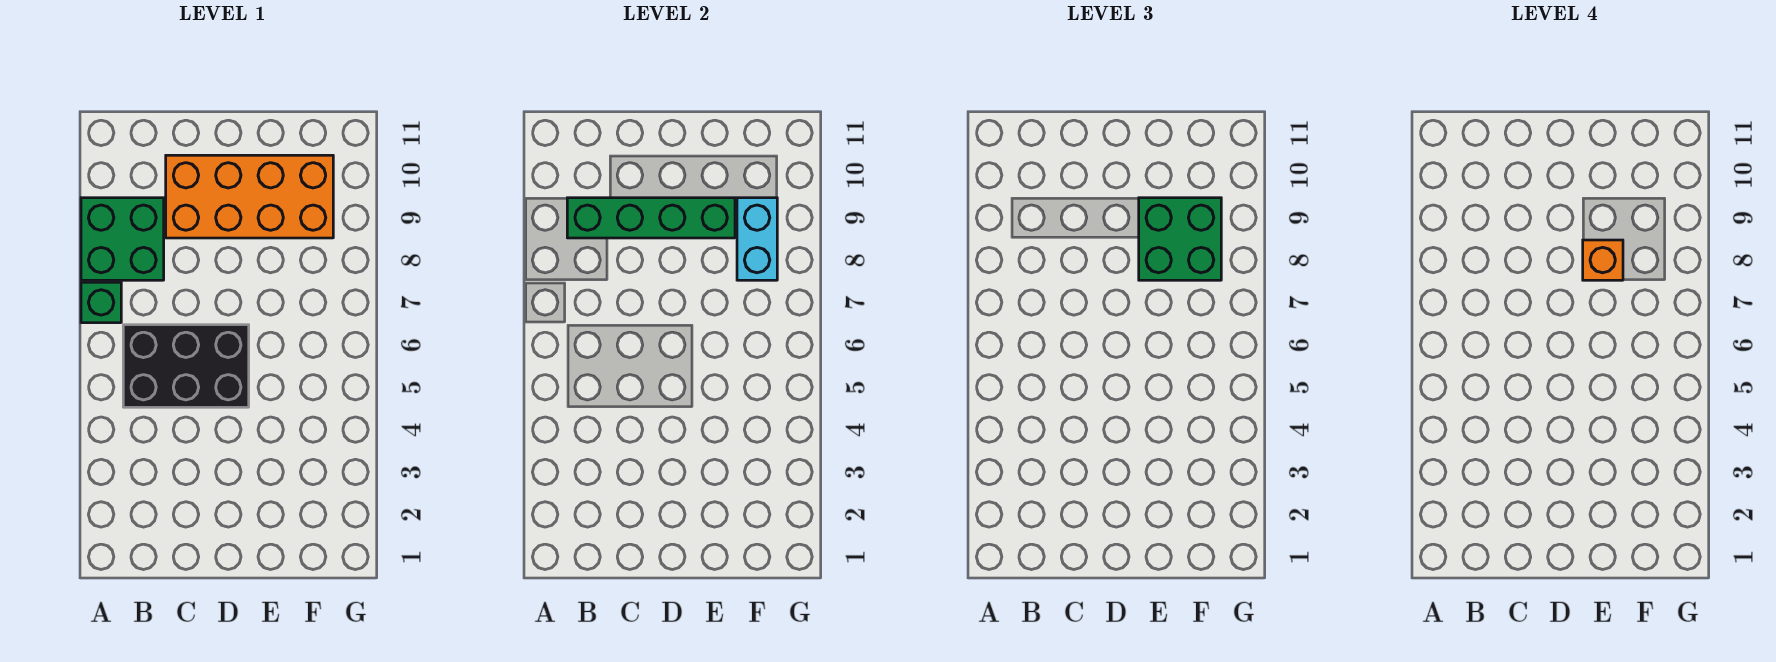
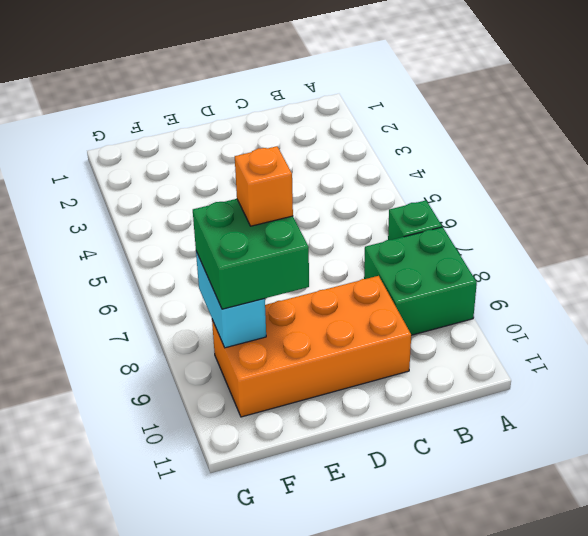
black 2x3 brick [123,325,249,407] -> none
green 1x4 brick [567,198,735,238] -> none

